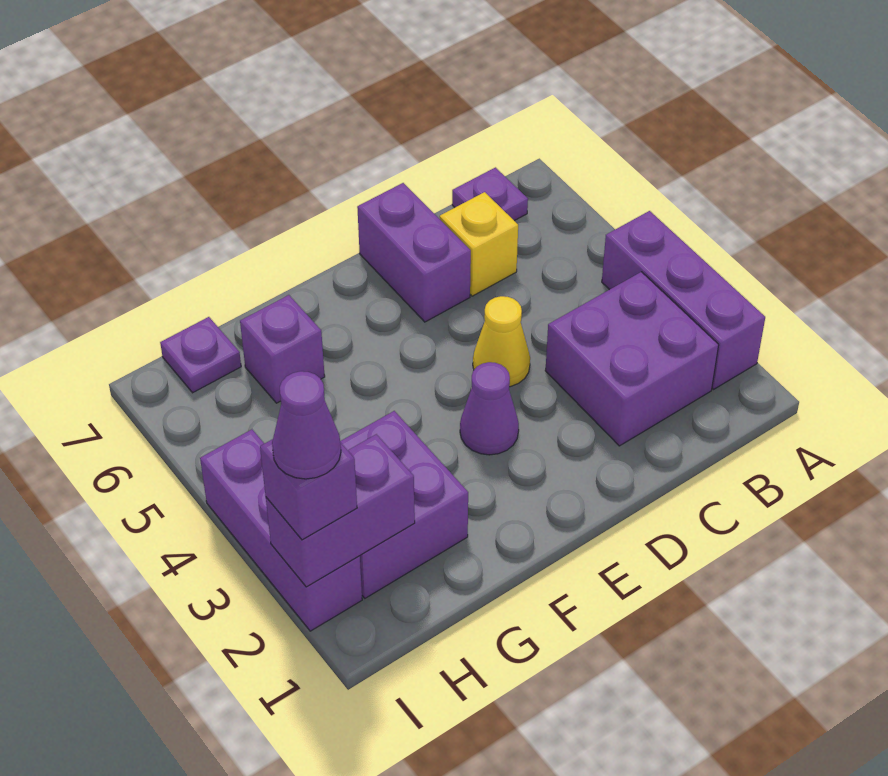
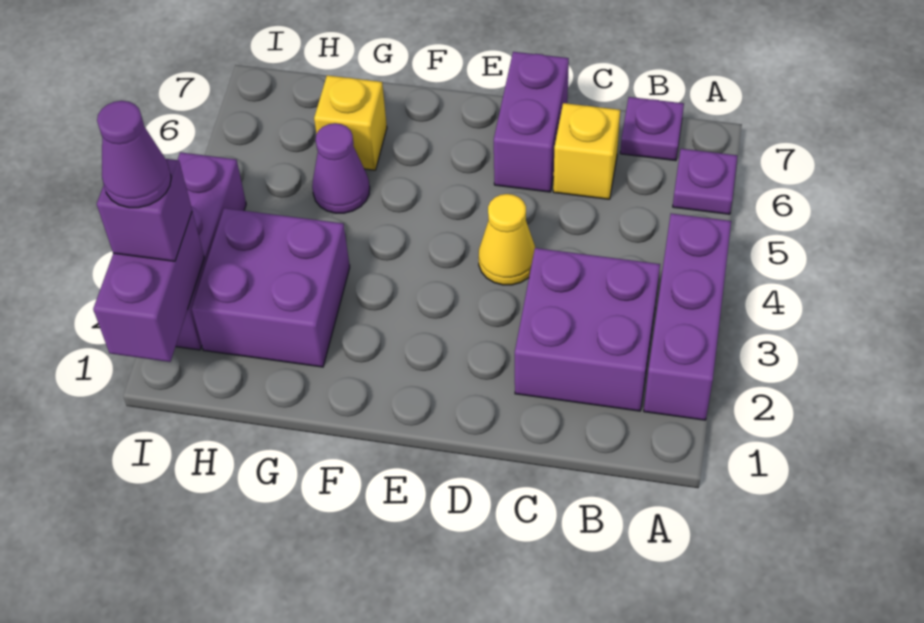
purple 1x1 cone [460,362,519,455] -> purple 1x1 cone moved to [312,123,370,213]
purple 1x1 brick [240,295,325,403] -> yellow 1x1 brick [314,75,387,170]
purple 1x2 brick [266,434,415,587] -> purple 1x2 brick turned to [93,212,204,362]
purple 1x1 plate [160,317,241,393] -> purple 1x1 plate moved to [673,149,737,214]

